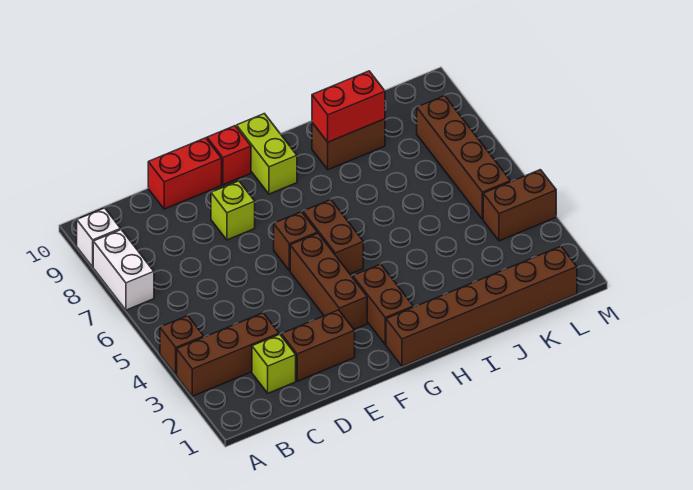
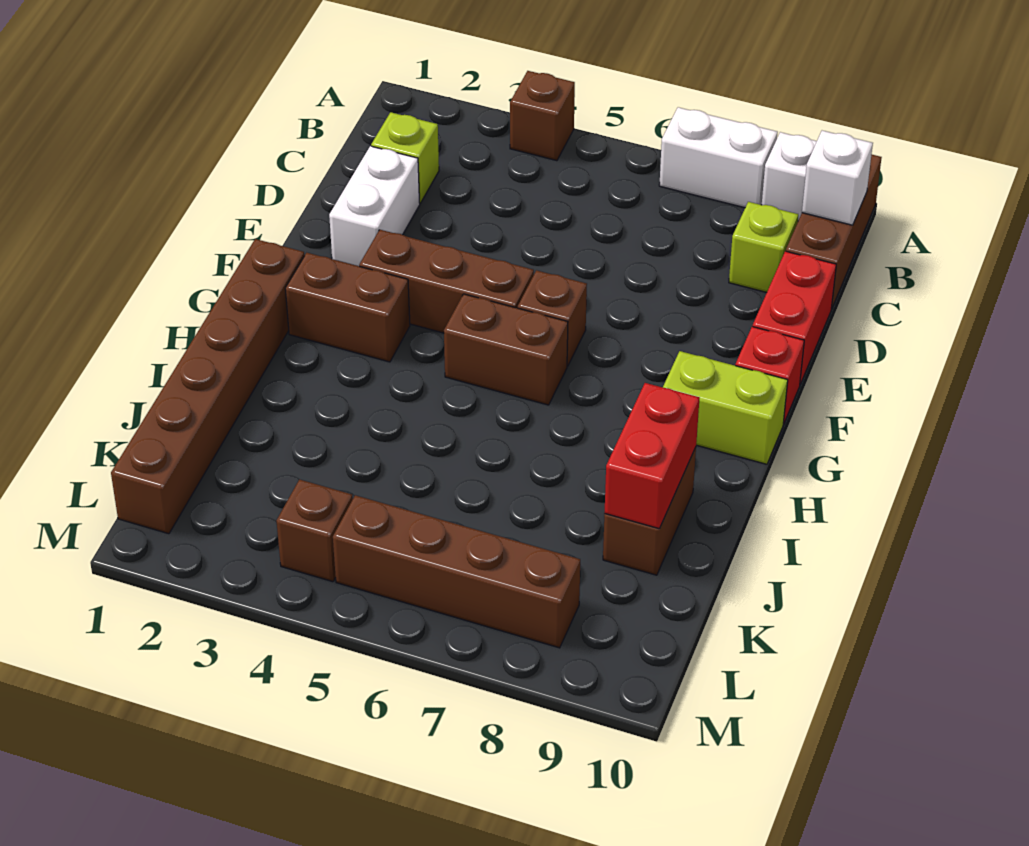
brown 1x3 brick [177,313,279,396] -> brown 1x3 brick moved to [786,154,882,309]
none -> white 1x1 brick [802,131,873,225]
brown 1x2 brick [281,310,355,381] -> white 1x2 brick [329,146,420,266]
lime 1x1 brick [211,181,255,240] -> lime 1x1 brick moved to [729,202,798,292]
brown 1x2 brick [483,170,556,241] -> brown 1x1 brick [276,479,353,582]

